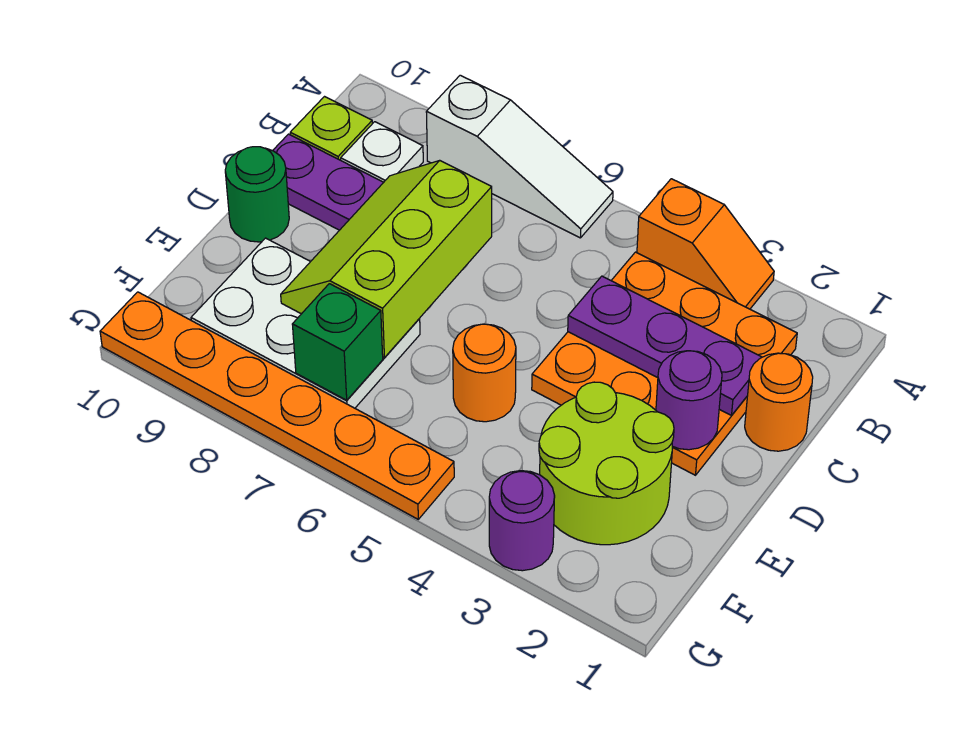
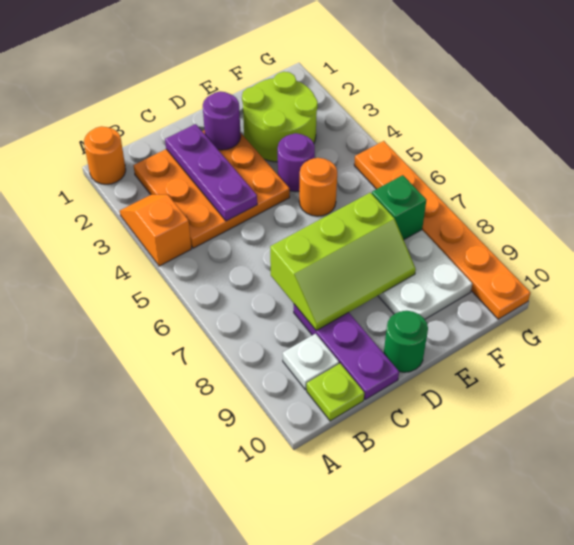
white 1x3 slope [426,75,613,238] -> none
orange 1x1 round brick [745,353,813,451] -> orange 1x1 round brick moved to [84,126,126,184]
purple 1x1 round brick [489,471,555,571] -> purple 1x1 round brick moved to [278,133,315,192]

